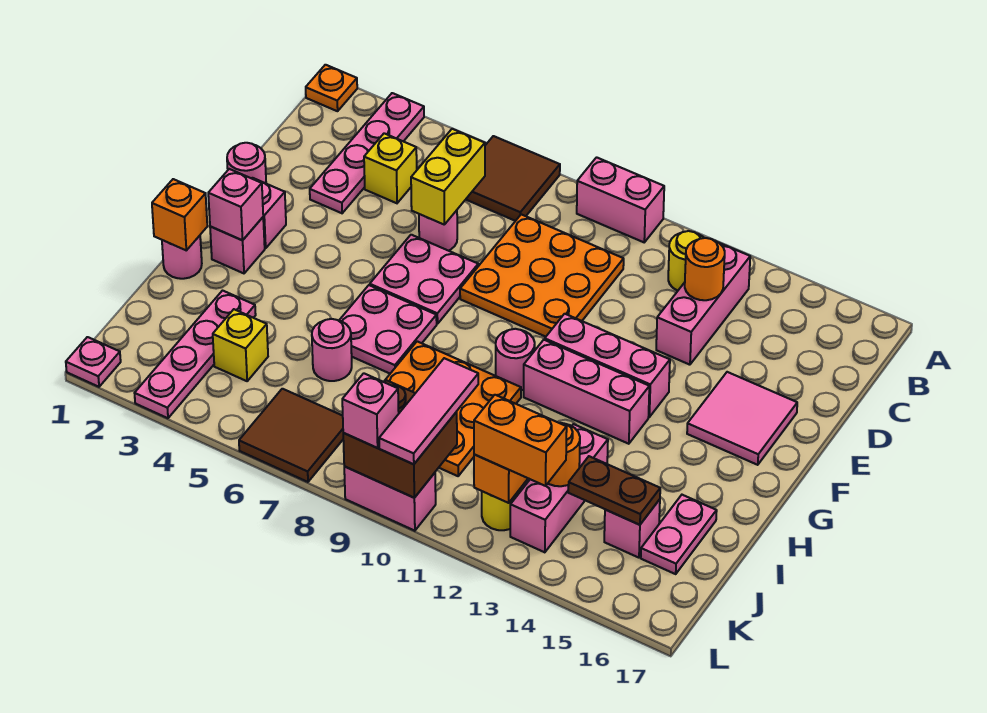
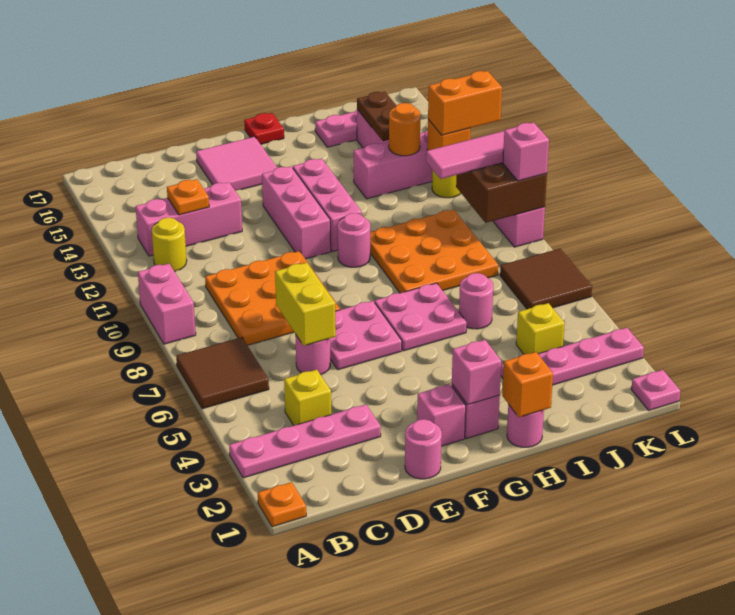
yellow 1x2 brick [411,129,485,224] -> yellow 1x2 brick turned to [275,263,336,346]
orange 1x1 round brick [685,238,725,300] -> orange 1x1 plate [167,179,209,215]
none -> red 1x1 plate [244,113,284,144]
orange 1x2 brick [474,395,567,486] -> orange 1x2 brick turned to [428,71,502,135]

